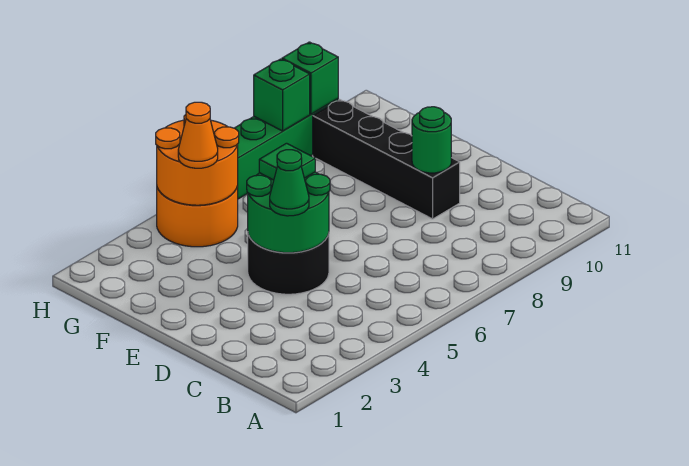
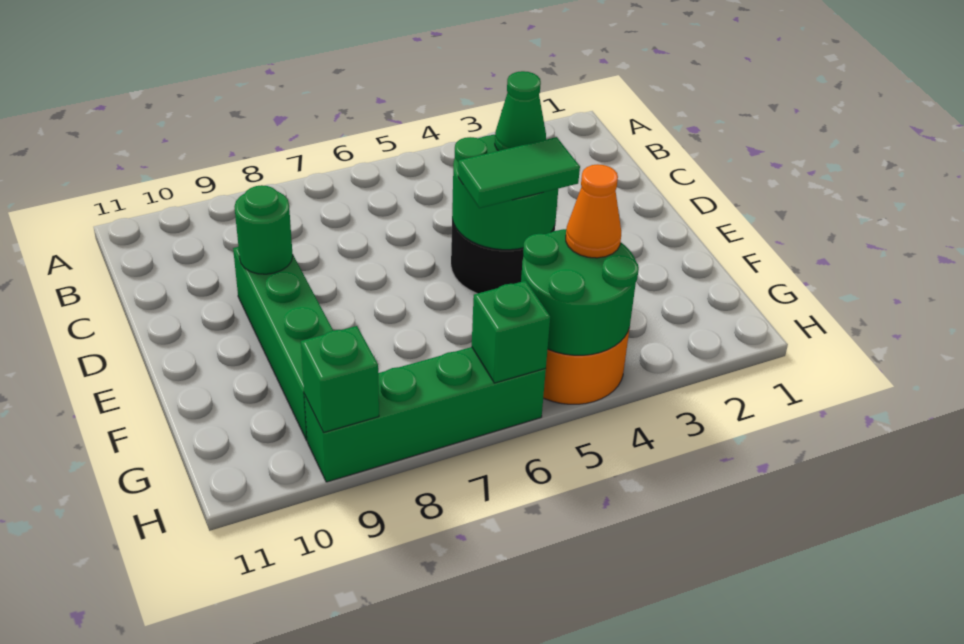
black 1x4 brick [313,100,460,219] -> green 1x4 brick [233,247,333,440]
green 1x1 tile [259,143,315,180] -> green 1x2 tile [458,137,580,208]
orange 2x2 round brick [156,115,239,205] -> green 2x2 round brick [521,229,639,355]
green 1x1 brick [254,59,310,131] -> green 1x1 brick moved to [472,281,550,383]

